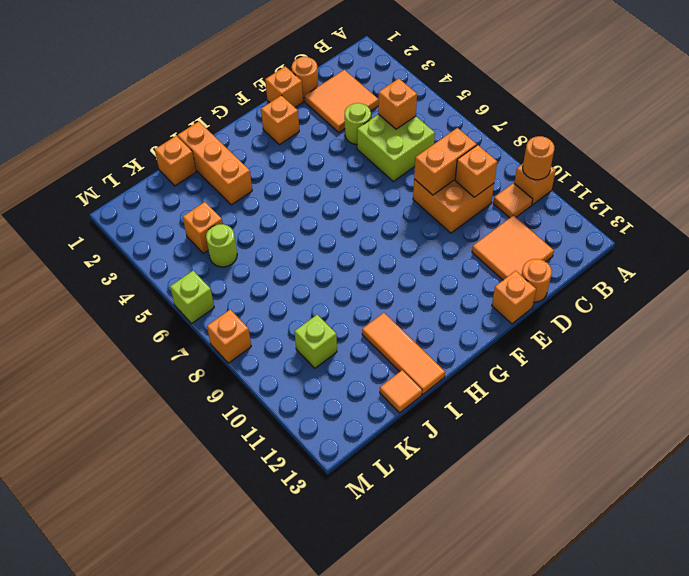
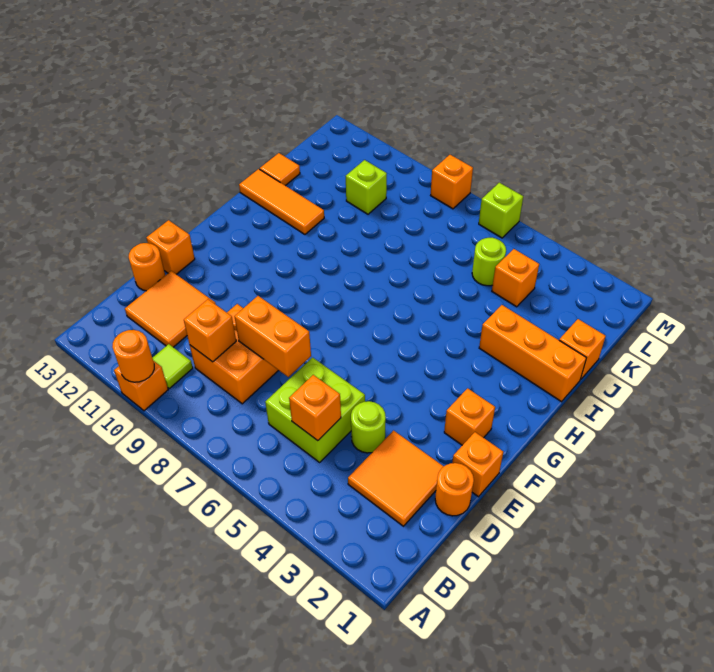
orange 1x1 tile [493,183,533,218] -> lime 1x1 tile [153,344,193,388]
orange 1x2 brick [414,128,477,195] -> orange 1x2 brick turned to [234,296,311,377]

